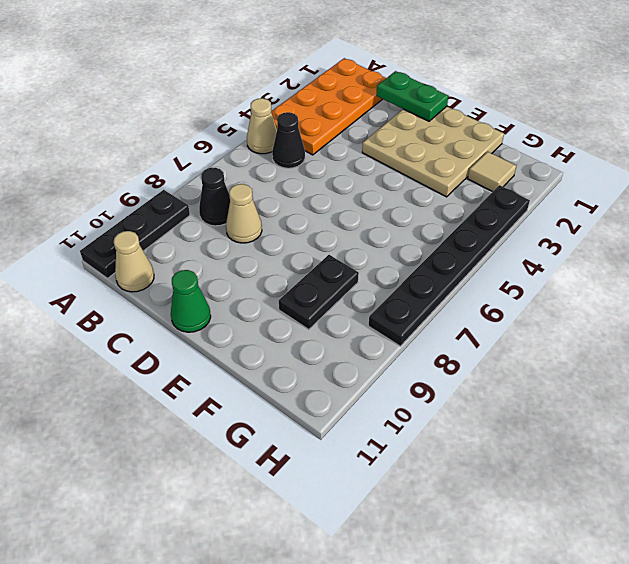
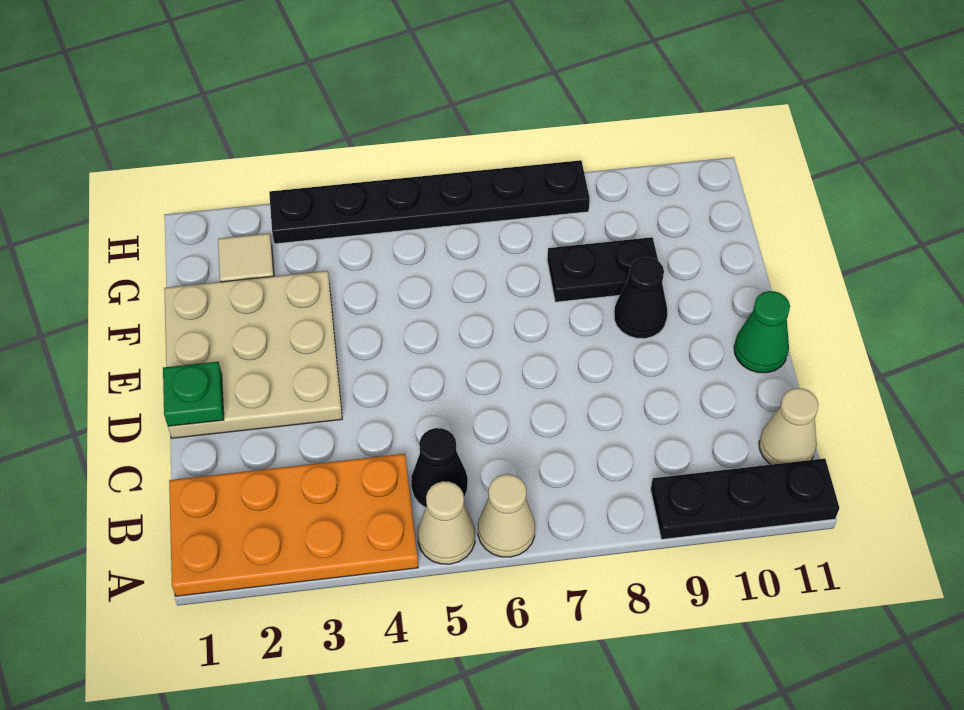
black 1x1 cone [199,168,230,226] -> black 1x1 cone moved to [614,257,667,339]
green 1x2 plate [376,71,448,121] -> green 1x1 plate [163,362,224,426]
tan 1x1 cone [226,184,262,243] -> tan 1x1 cone moved to [478,474,535,557]

